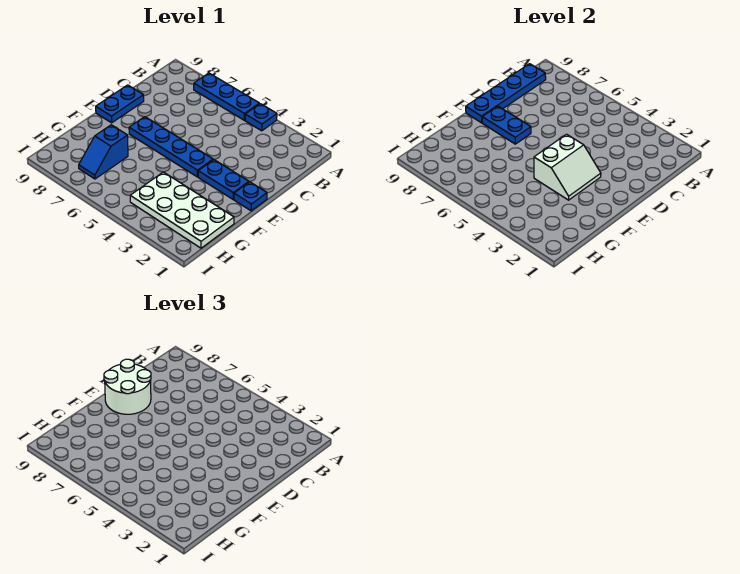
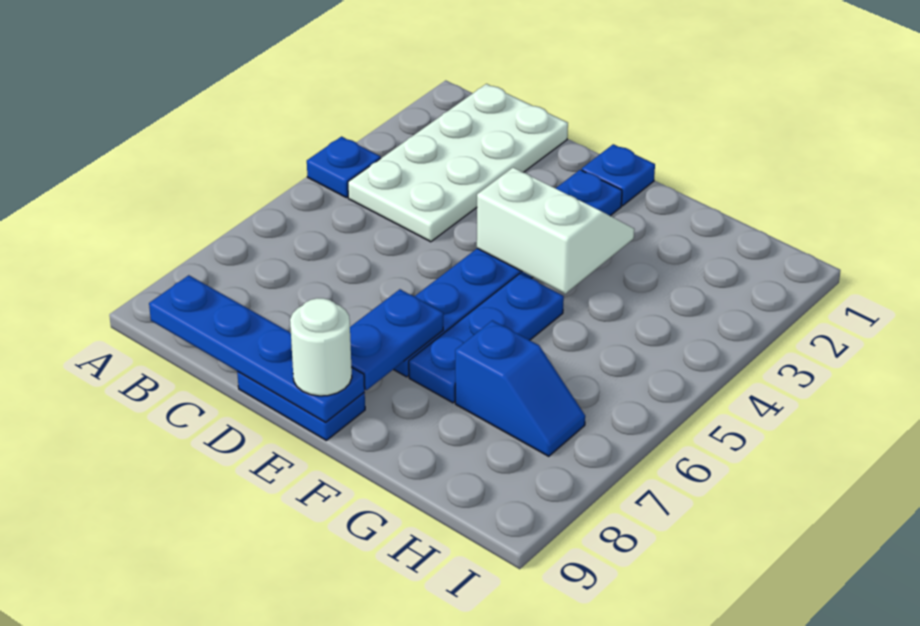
blue 1x3 plate [194,73,259,120] -> blue 1x3 plate moved to [409,274,564,403]
white 2x2 round brick [104,359,151,414] -> white 1x1 round brick [290,298,352,396]
white 2x4 plate [130,172,234,248] -> white 2x4 plate moved to [348,84,568,242]

